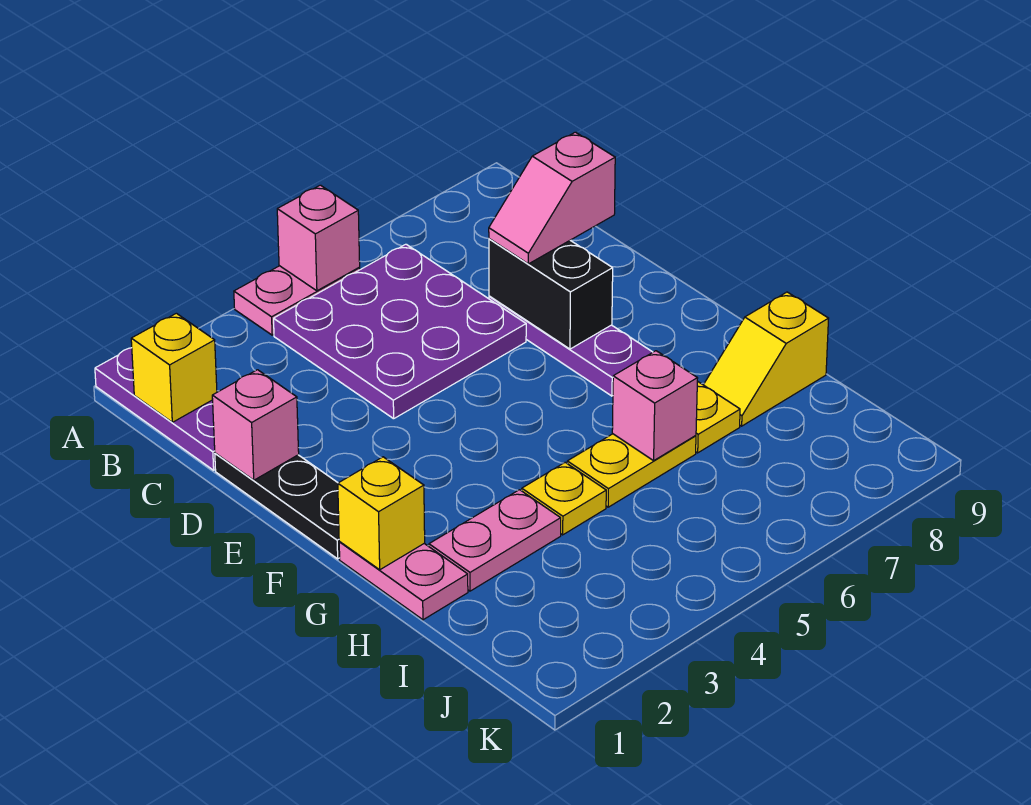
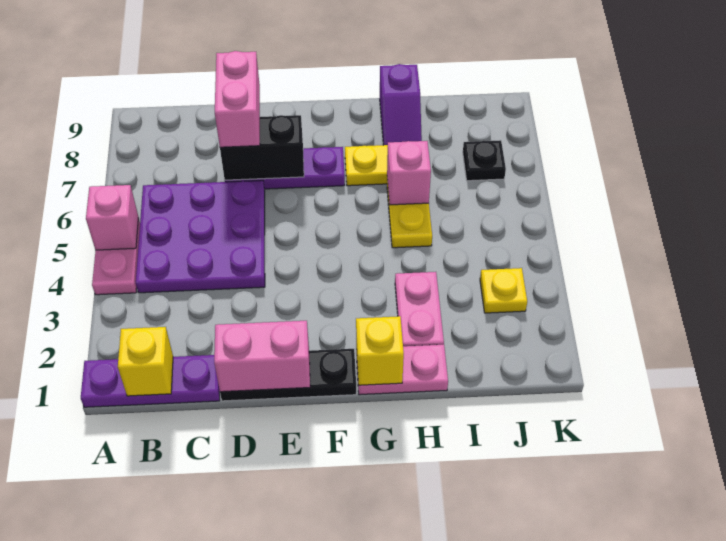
pink 1x1 brick [212,370,299,480] -> pink 1x2 brick [214,321,310,392]
pink 1x2 slope [489,132,615,264] -> pink 1x2 brick [215,51,260,147]
yellow 1x1 plate [522,462,606,535] -> yellow 1x1 plate moved to [480,268,527,313]
yellow 1x2 slope [704,292,829,426] -> purple 1x2 slope [380,64,422,145]
none -> black 1x1 plate [463,140,506,181]

